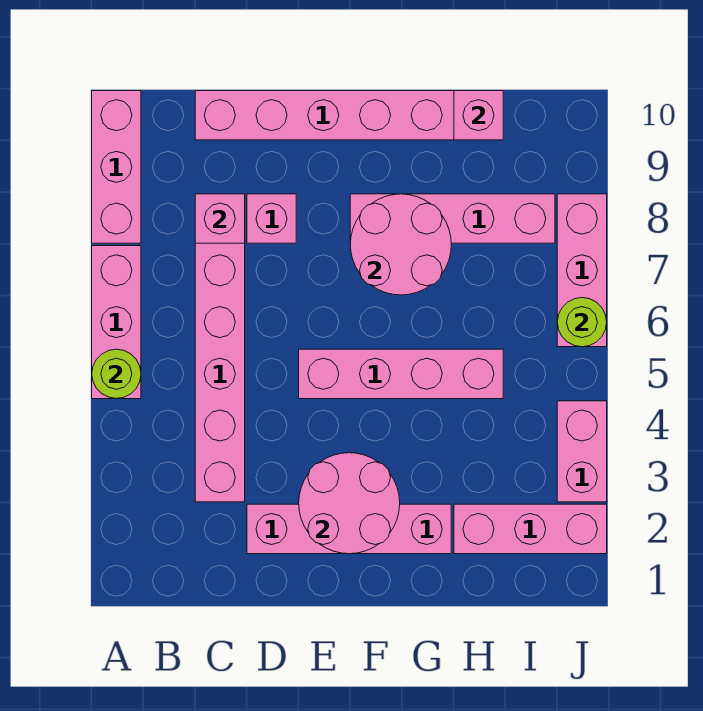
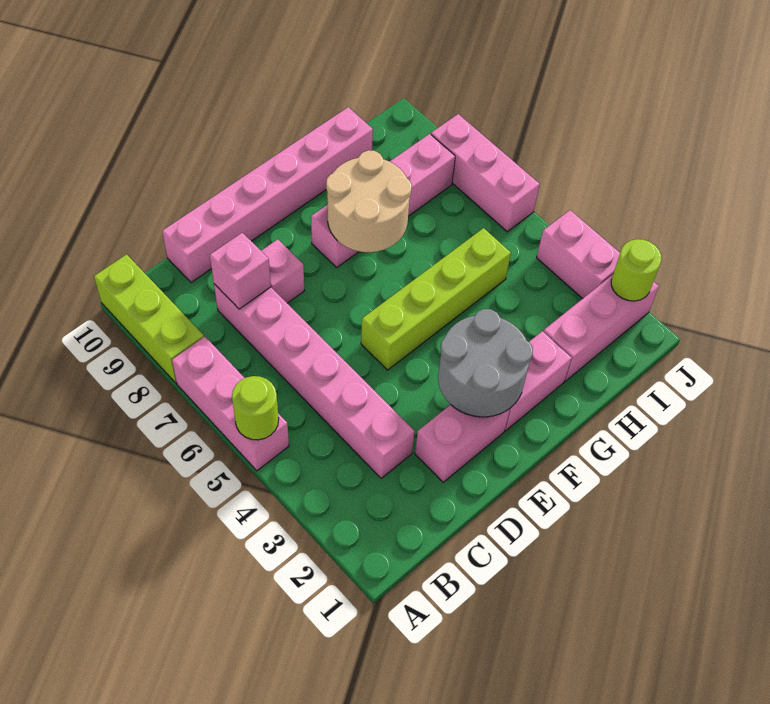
pink 1x3 brick [92,91,141,243] -> lime 1x3 brick [94,254,204,383]
pink 2x2 round brick [299,453,400,554] -> grey 2x2 round brick [438,309,533,417]
pink 1x4 brick [299,349,503,399] -> lime 1x4 brick [361,228,511,370]
pink 2x2 round brick [350,194,451,295] -> tan 2x2 round brick [326,150,412,252]
pink 1x1 brick [454,91,503,140] -> none
lime 1x1 round brick [557,298,607,347] -> lime 1x1 round brick moved to [611,239,662,301]

